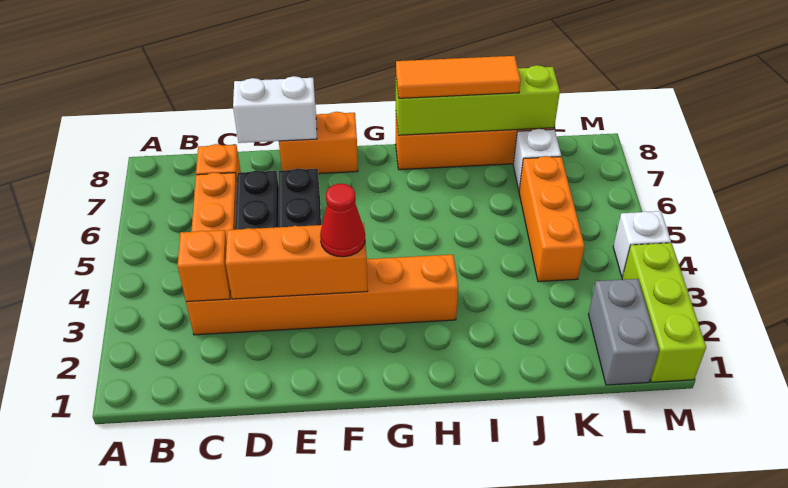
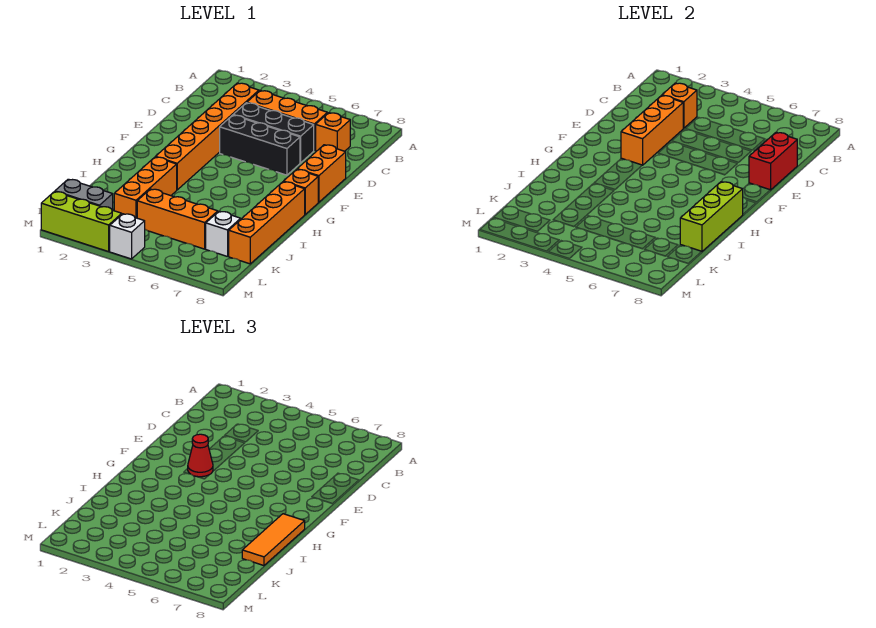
white 1x2 brick [233,76,317,143] -> red 1x2 brick [749,132,797,190]
none -> orange 1x1 brick [284,169,318,214]
lime 1x4 brick [396,65,560,135] -> lime 1x3 brick [680,182,743,252]
none -> orange 1x3 brick [114,157,177,218]

